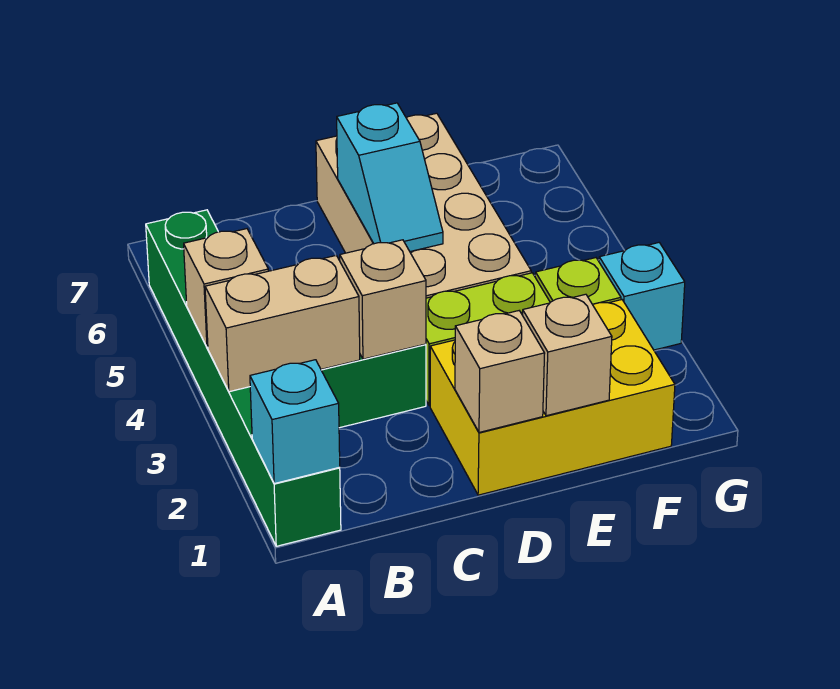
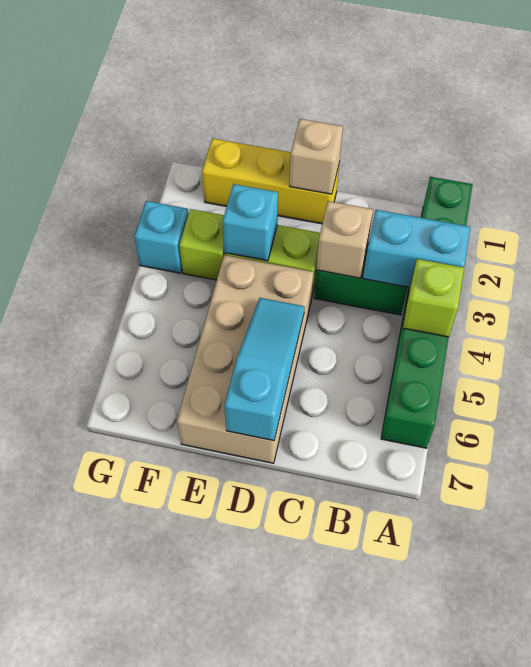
cyan 1x1 brick [250,360,340,484] -> cyan 1x1 brick moved to [223,184,278,261]
tan 1x2 brick [205,256,360,392] -> cyan 1x2 brick [363,210,470,287]
tan 1x1 brick [184,229,268,348] -> lime 1x1 brick [403,259,464,337]
yellow 2x3 brick [430,300,675,495] -> yellow 1x3 brick [202,138,339,224]
cyan 1x2 slope [337,103,443,251] -> cyan 1x3 slope [224,298,305,441]
tan 1x1 brick [523,294,612,416] -> none

